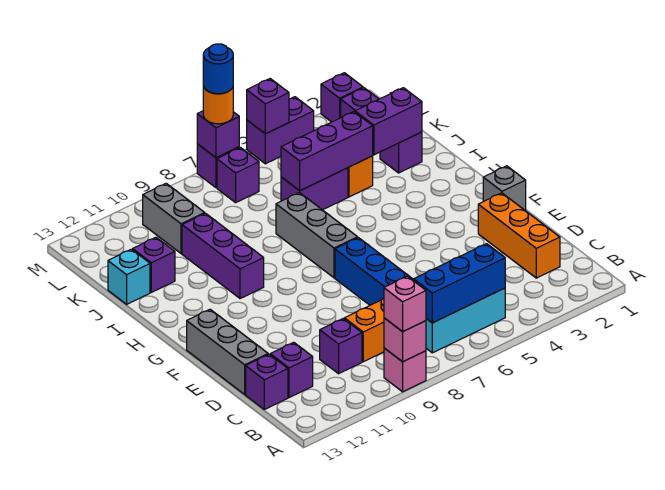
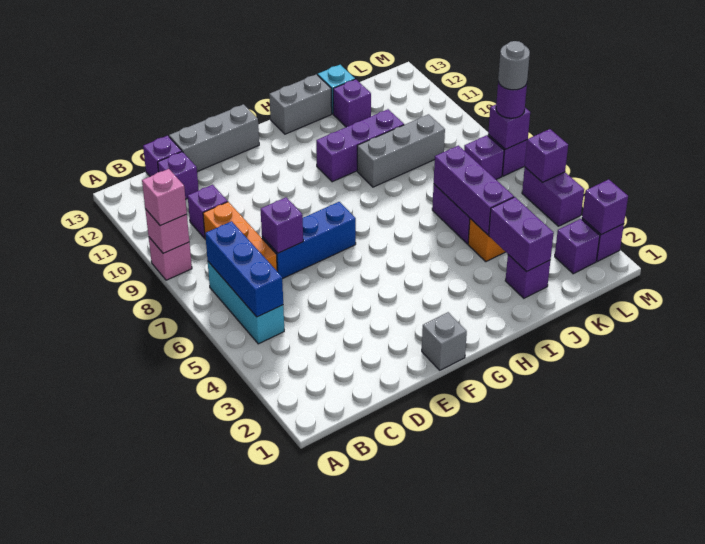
orange 1x3 brick [478,193,560,278] -> none
none -> purple 1x1 brick [261,197,303,253]
grey 1x3 brick [276,192,358,278] -> grey 1x3 brick moved to [357,114,445,187]
grey 1x2 brick [143,183,205,254] -> grey 1x2 brick moved to [269,74,332,134]
none -> purple 1x1 brick [582,179,628,235]
orange 1x1 round brick [203,86,233,124] -> purple 1x1 round brick [496,82,527,118]
blue 1x1 round brick [203,44,233,94] -> grey 1x1 round brick [498,41,530,90]

